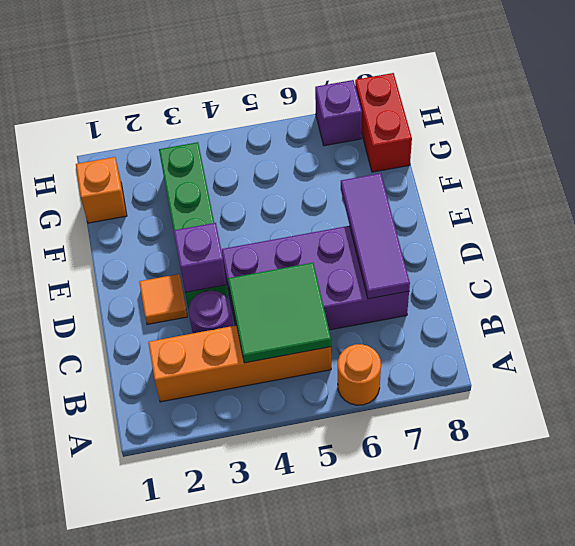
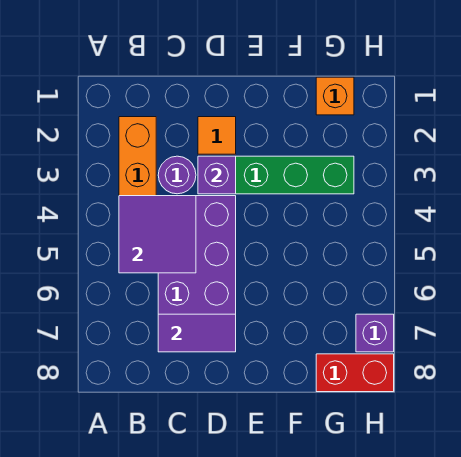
orange 1x1 round brick [338,344,381,405] -> none
green 2x2 tile [228,263,331,363] -> purple 2x2 tile [119,196,196,273]
purple 1x3 tile [341,173,410,299] -> purple 1x2 tile [158,314,236,352]

